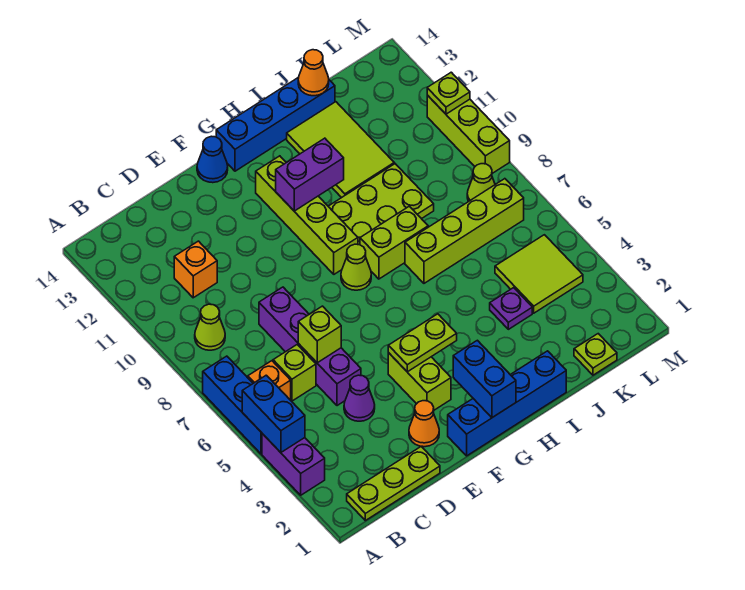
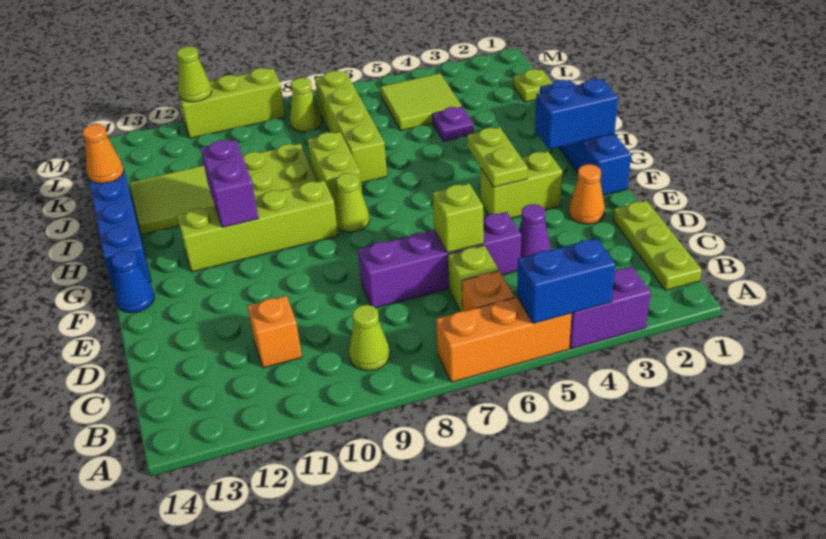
blue 1x3 brick [203,356,262,454] -> orange 1x3 brick [436,297,572,382]
lime 1x1 plate [427,72,470,114] -> lime 1x1 cone [177,46,212,102]

